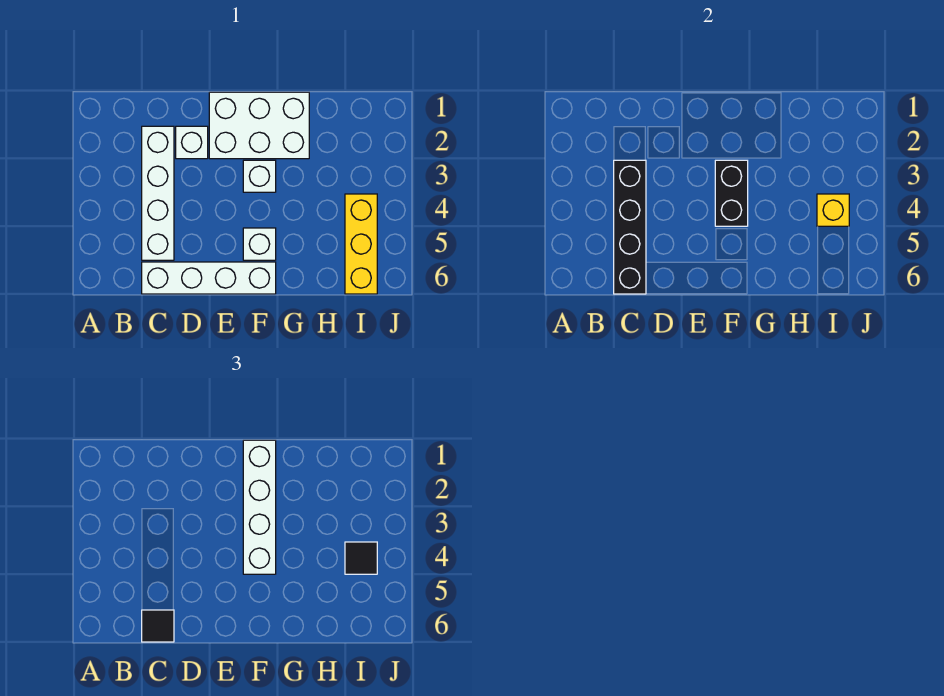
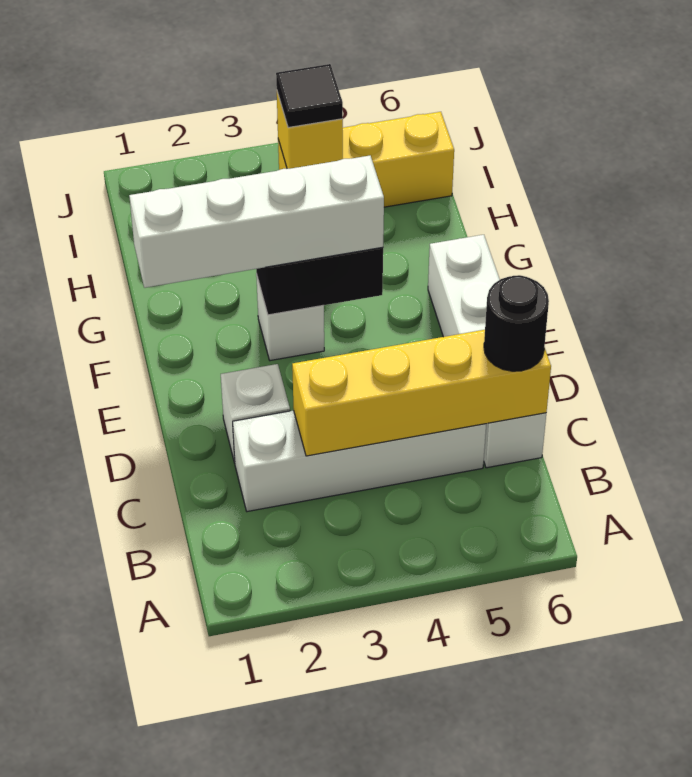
black 1x4 brick [614,160,646,294] -> yellow 1x4 brick [292,330,551,456]
black 1x1 tile [142,610,174,642] -> black 1x1 round brick [484,275,549,371]
white 2x3 brick [209,92,309,159] -> none
white 1x1 brick [243,228,276,260] -> none

